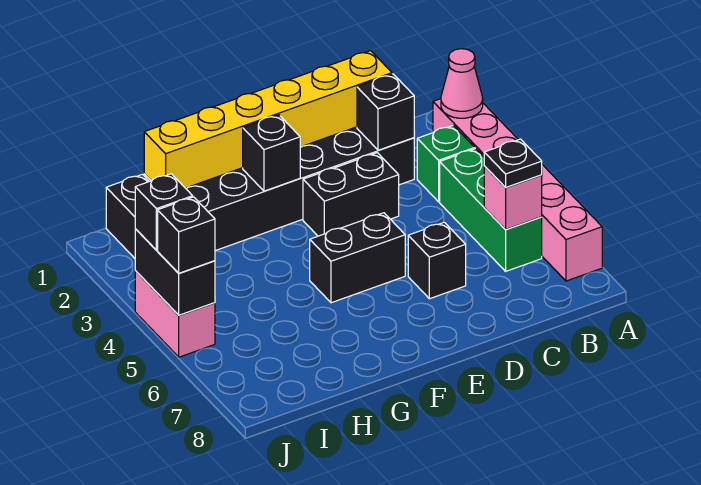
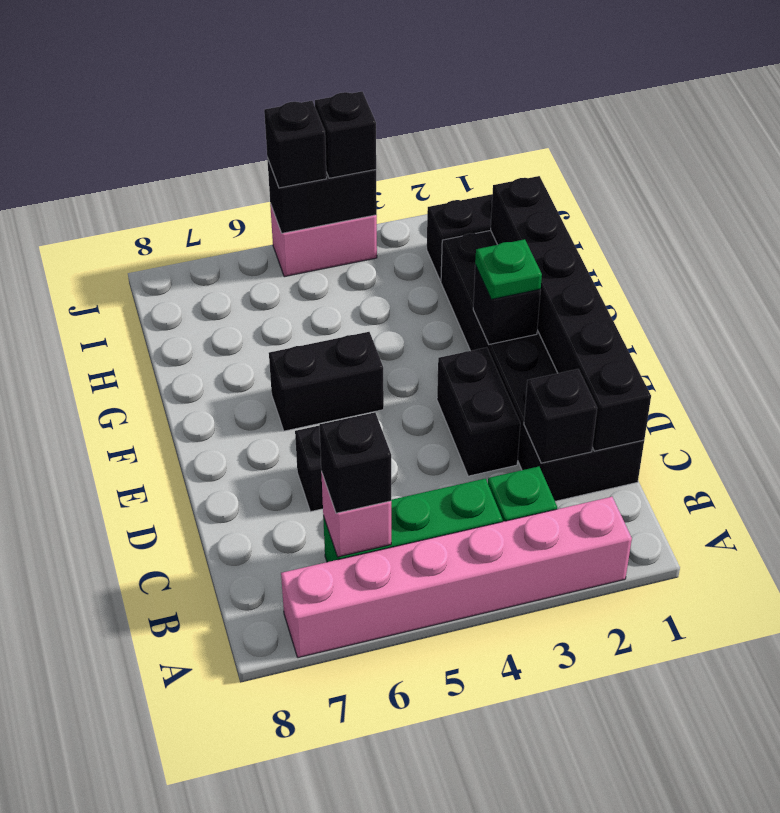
pink 1x1 cone [441,49,483,118] -> none
black 1x1 plate [484,139,542,188] -> black 1x1 brick [319,412,391,513]
yellow 1x6 brick [144,51,392,188] -> black 1x6 brick [491,176,651,451]
black 1x2 brick [310,213,405,303] -> black 1x2 brick turned to [269,332,384,431]
none -> green 1x1 plate [475,239,542,299]

